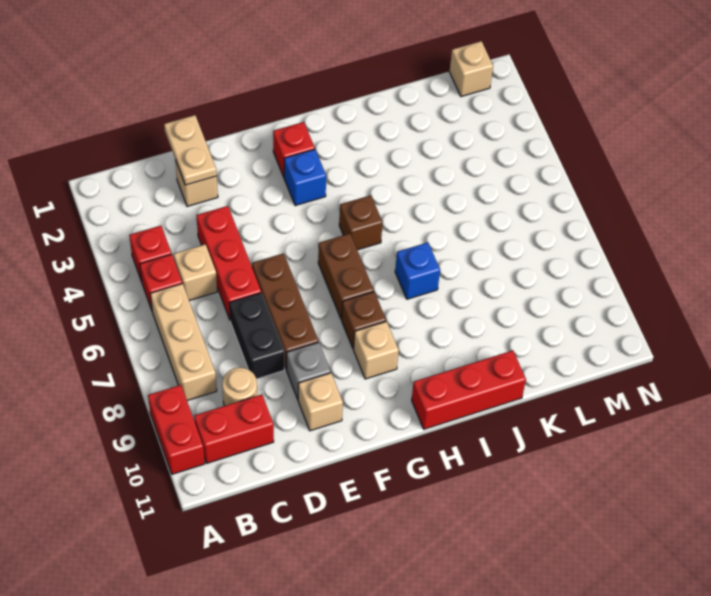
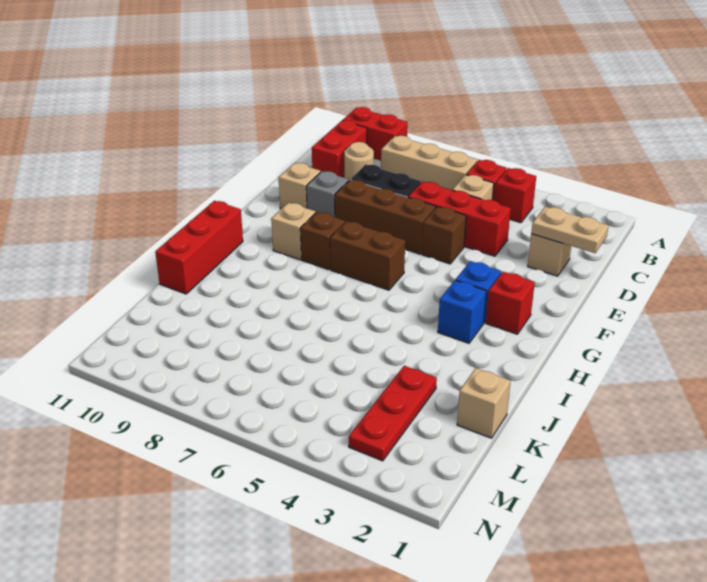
brown 1x1 brick [339,195,383,250] -> brown 1x1 brick moved to [422,206,466,264]
blue 1x1 brick [395,242,440,299] -> blue 1x1 brick moved to [438,280,486,343]
none -> red 1x3 plate [349,366,437,461]
tan 1x1 brick [449,41,493,97] -> tan 1x1 brick moved to [457,368,511,438]

